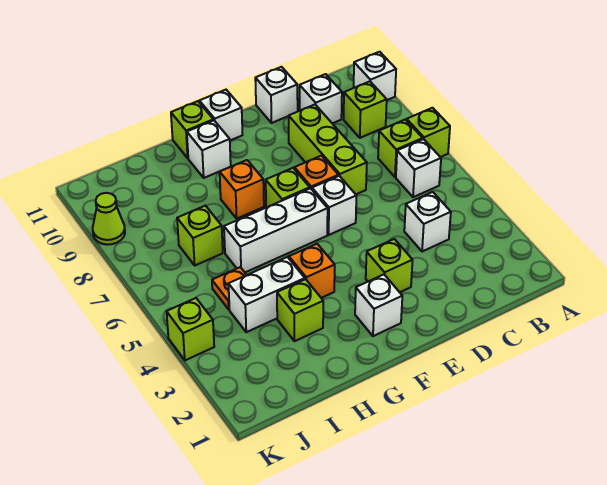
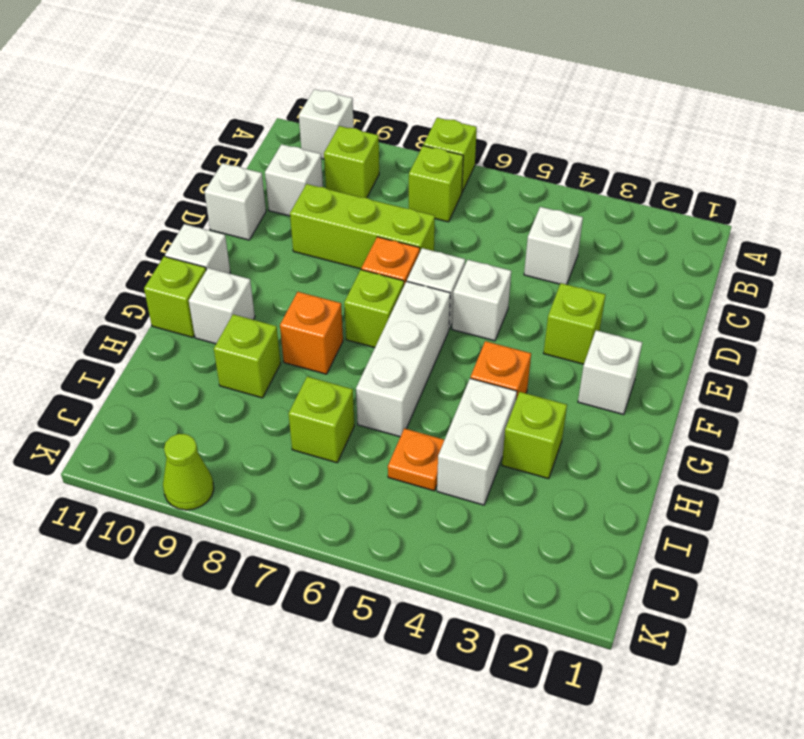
white 1x1 brick [396,139,441,197] -> white 1x1 brick moved to [452,260,511,341]
lime 1x1 brick [167,298,214,360] -> lime 1x1 brick moved to [214,314,281,398]

